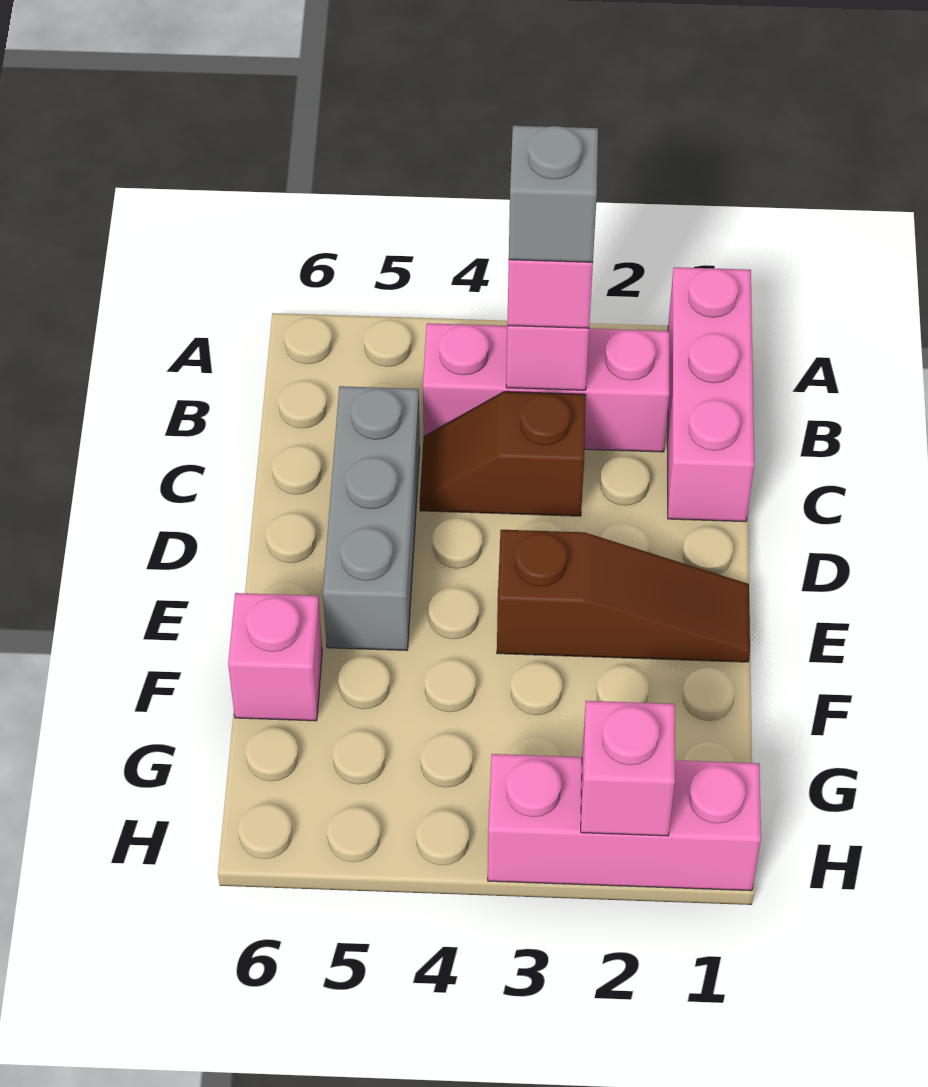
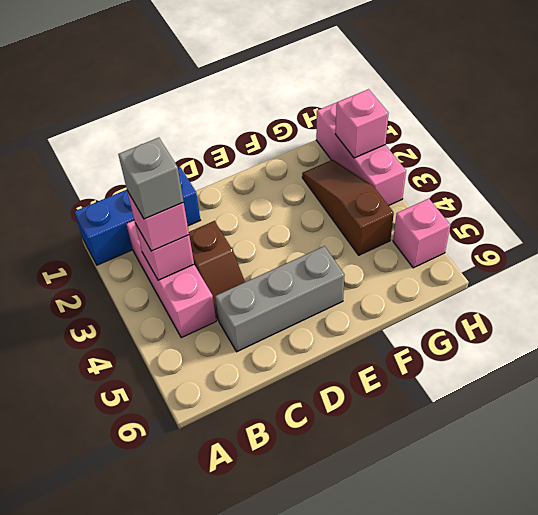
pink 1x3 brick [668,267,754,522] -> blue 1x3 brick [74,167,200,265]
brown 1x3 slope [497,530,750,662] -> brown 1x3 slope moved to [302,160,394,255]
pink 1x1 brick [228,593,322,721] -> pink 1x1 brick moved to [393,199,450,268]

